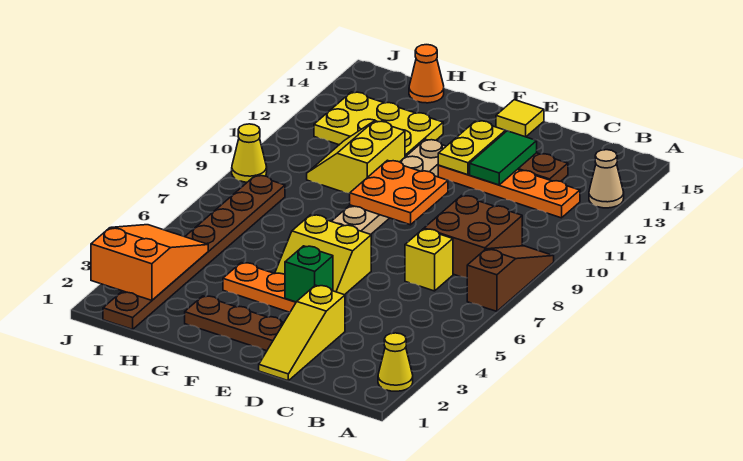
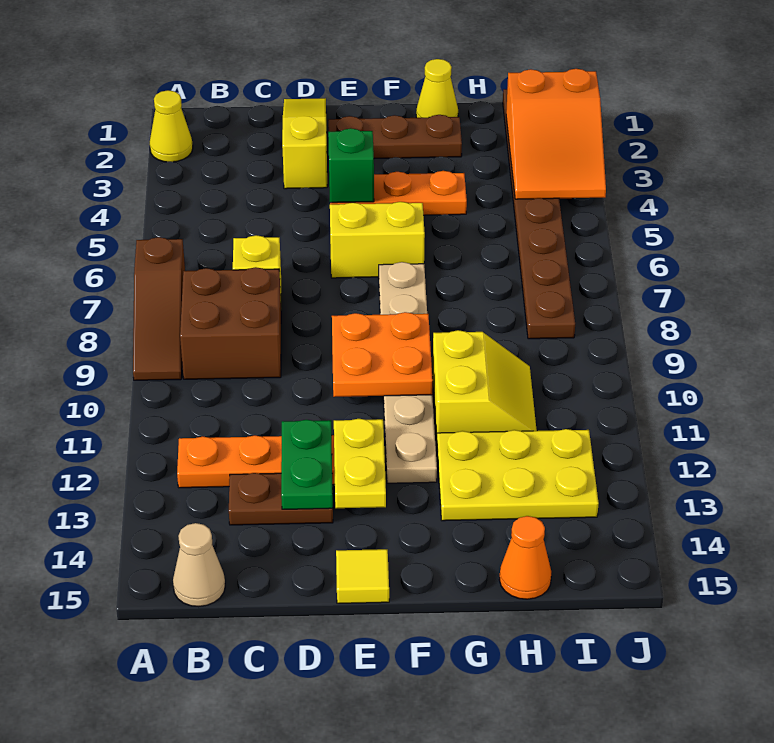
tan 1x1 cone [589,150,624,208] -> tan 1x1 cone moved to [173,523,225,607]
green 1x2 tile [470,131,537,185] -> green 1x2 plate [281,420,333,509]
yellow 1x1 cone [232,124,267,182] -> yellow 1x1 cone moved to [416,59,458,118]

